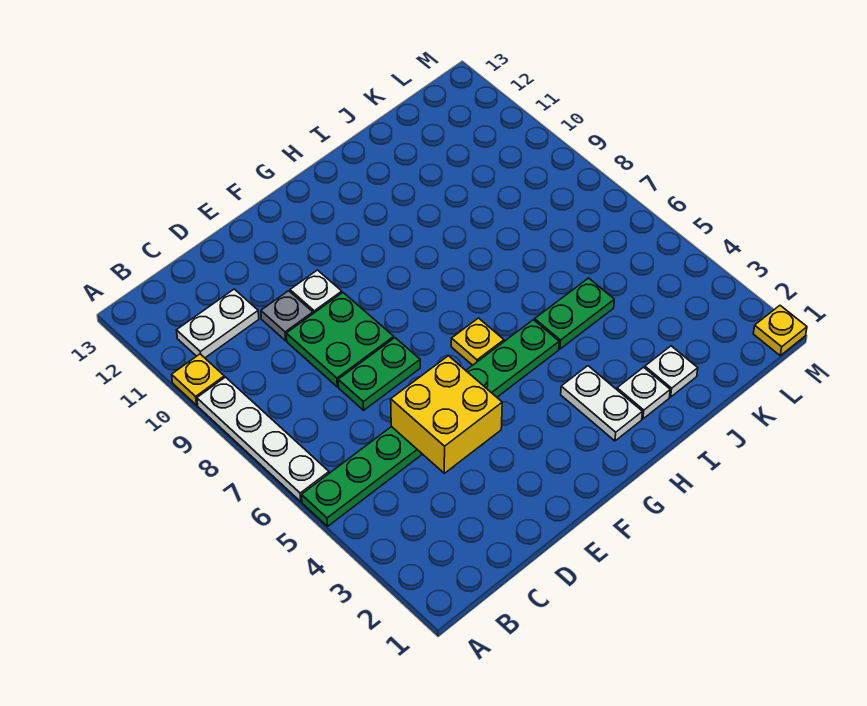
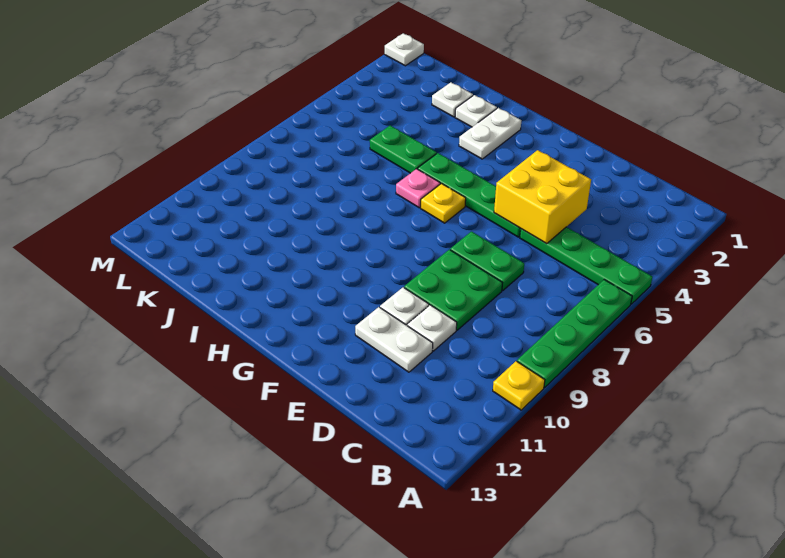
white 1x4 plate [197,377,329,502] -> green 1x4 plate [517,280,632,388]
white 1x2 plate [177,289,259,358] -> white 1x2 plate moved to [355,307,433,372]
grey 1x1 plate [261,291,313,341] -> white 1x1 plate [407,305,457,351]
none -> pink 1x1 plate [396,169,440,208]
yellow 1x1 plate [753,306,807,355] -> white 1x1 plate [385,33,424,66]

